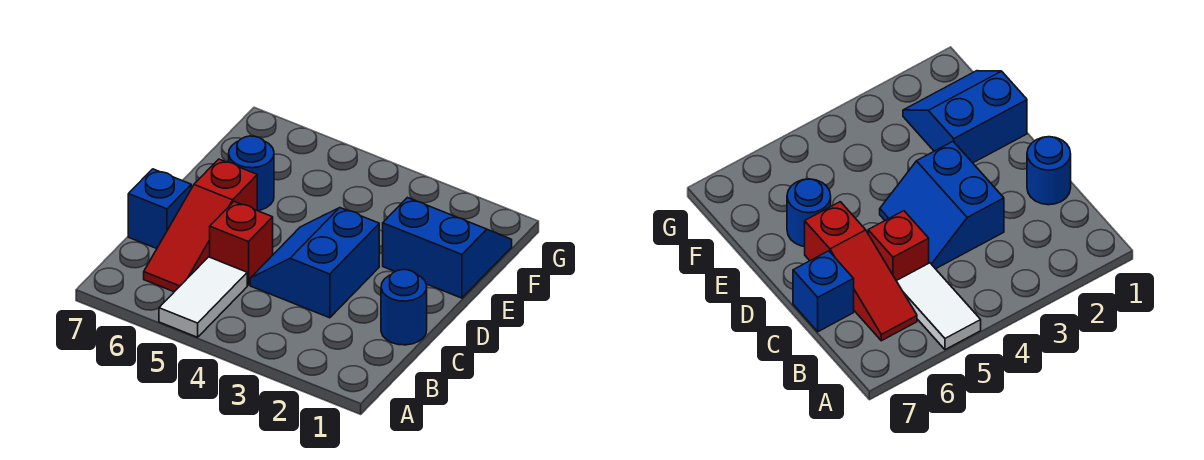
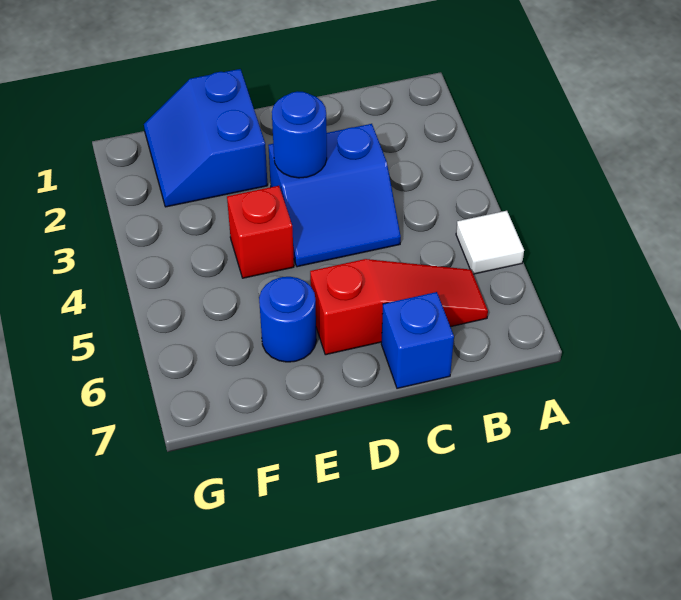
white 1x2 tile [159,257,247,337] -> white 1x1 tile [456,211,524,274]
blue 1x1 round brick [381,270,427,345] -> blue 1x1 round brick moved to [272,91,327,178]
red 1x1 brick [210,202,273,285] -> red 1x1 brick moved to [227,186,294,278]

